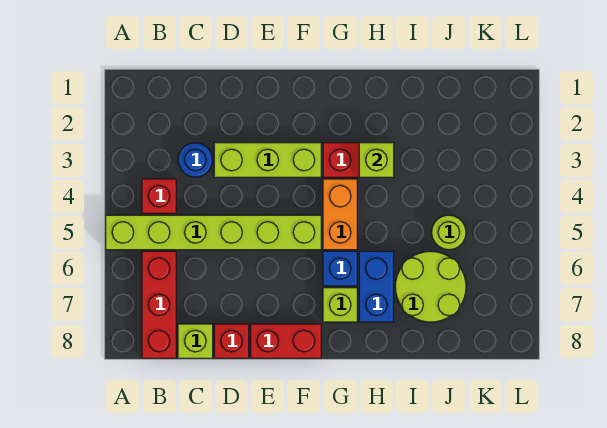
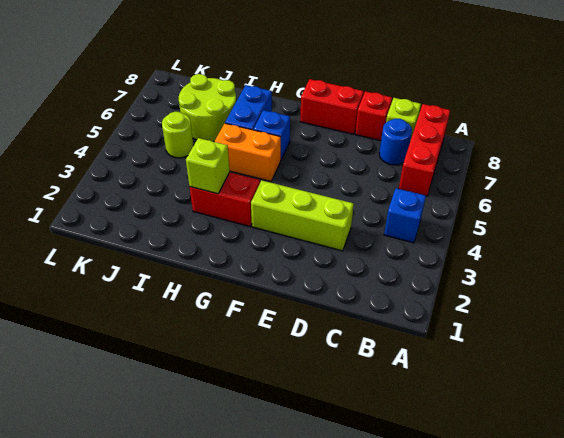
lime 1x6 brick [106,215,321,250] -> none
red 1x1 brick [142,179,176,213] -> blue 1x1 brick [384,188,426,243]
blue 1x1 round brick [178,143,213,177] -> blue 1x1 round brick moved to [379,119,412,165]
orange 1x2 brick [323,179,357,250] -> orange 1x2 brick turned to [214,123,281,181]
lime 1x1 brick [323,288,357,322] -> none

